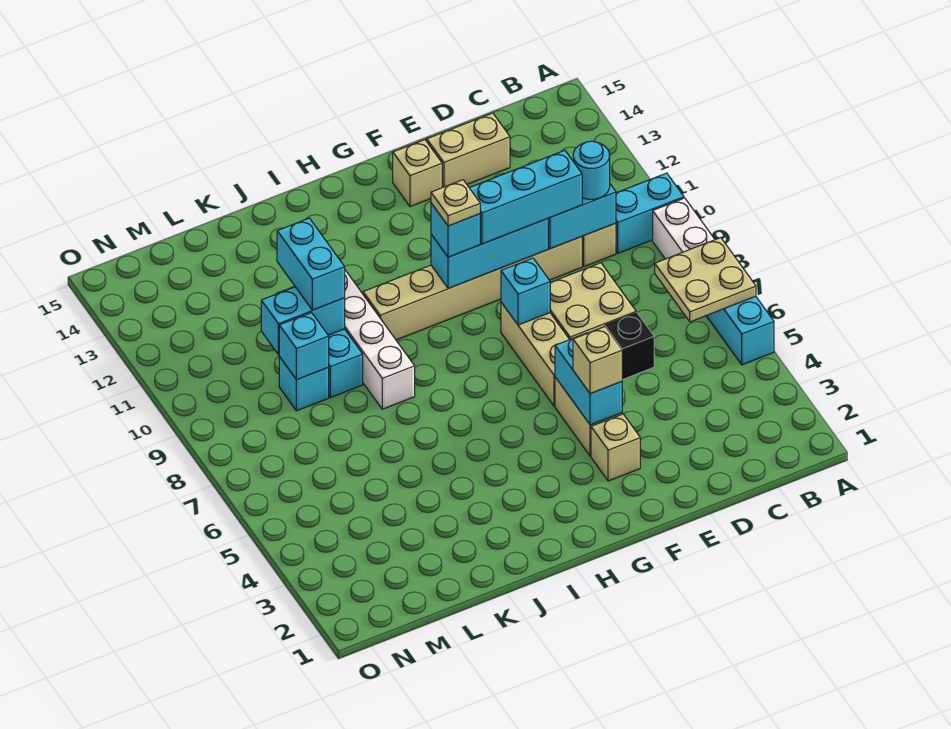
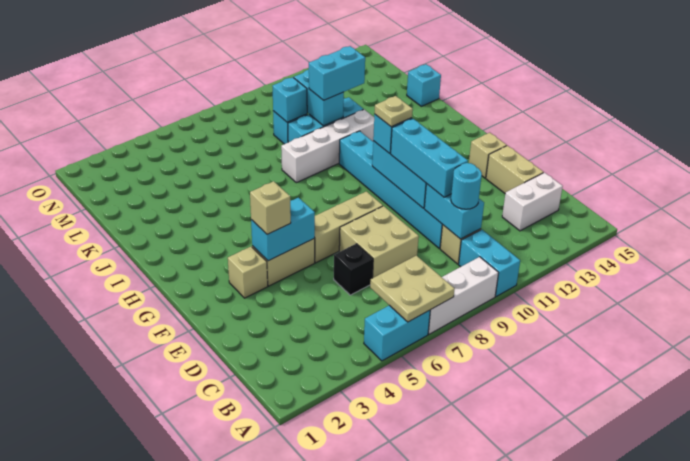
none -> white 1x2 brick [502,173,563,231]
tan 1x6 brick [363,237,582,340] -> cyan 1x6 brick [339,131,443,248]
cyan 1x1 brick [501,258,550,325] -> cyan 1x1 brick moved to [407,64,441,106]

